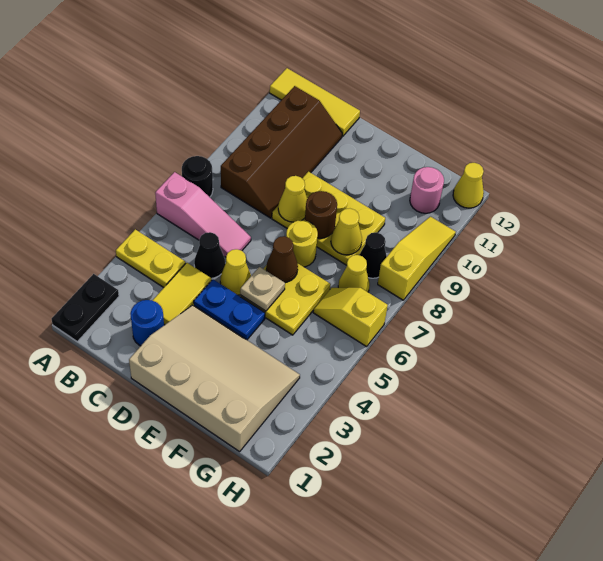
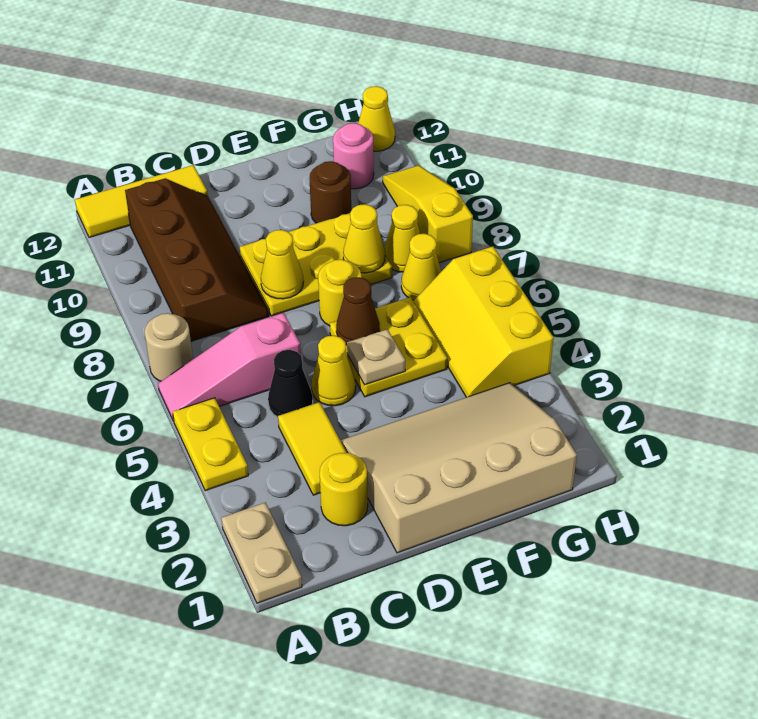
black 1x2 plate [52,274,119,341] -> tan 1x2 plate [221,503,302,603]
yellow 1x2 plate [116,229,186,288] -> yellow 1x2 plate turned to [173,398,248,491]
pink 1x3 slope [155,172,251,257] -> pink 1x3 slope turned to [158,313,301,421]
black 1x1 round brick [182,156,213,197] -> tan 1x1 round brick [145,313,193,381]
blue 1x1 round brick [130,300,164,346] -> yellow 1x1 round brick [320,453,368,526]
blue 1x2 plate [194,280,265,340] -> none
brown 1x1 round brick [305,191,337,238] -> brown 1x1 round brick moved to [309,161,351,223]
yellow 1x2 slope [313,288,388,347] -> yellow 2x3 slope [413,246,554,397]
black 1x1 cone [359,232,387,278] -> yellow 1x1 cone [384,205,421,272]

